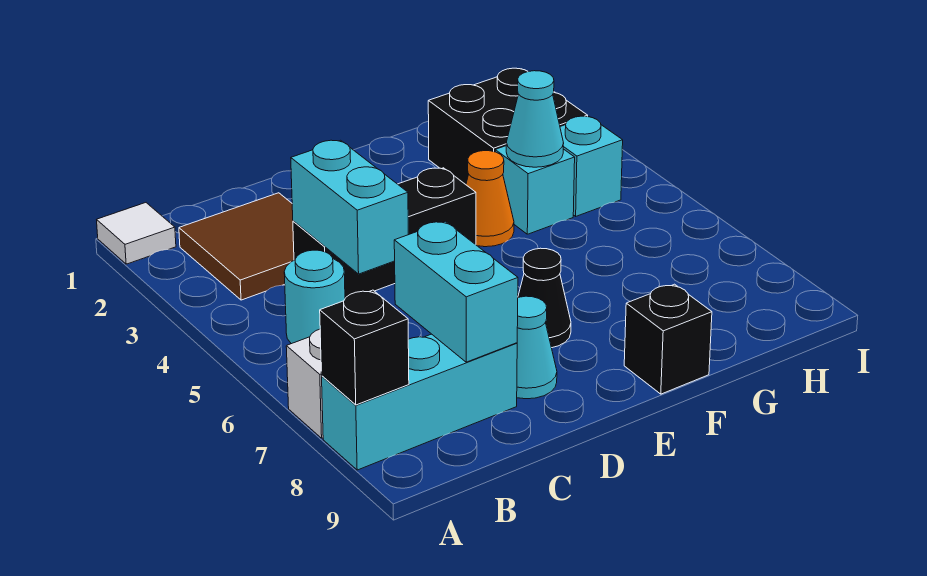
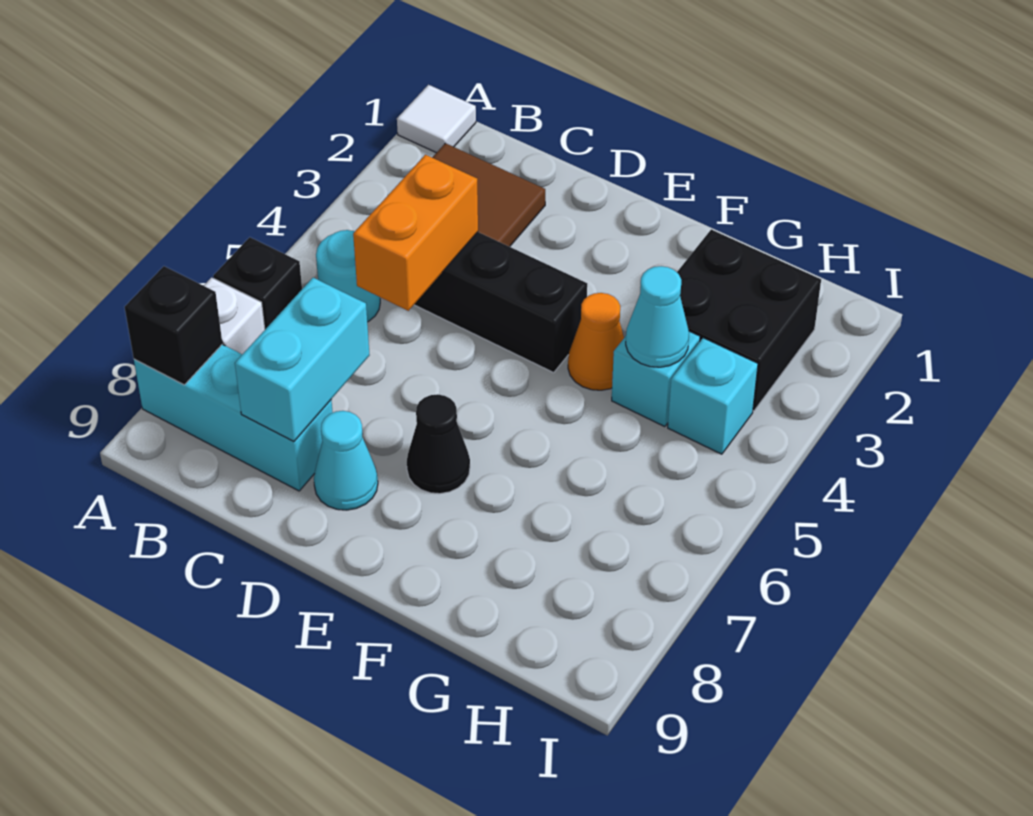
cyan 1x2 brick [291,140,408,274] -> orange 1x2 brick [353,155,478,311]
black 1x1 brick [624,284,712,394] -> black 1x1 brick moved to [213,237,302,329]

